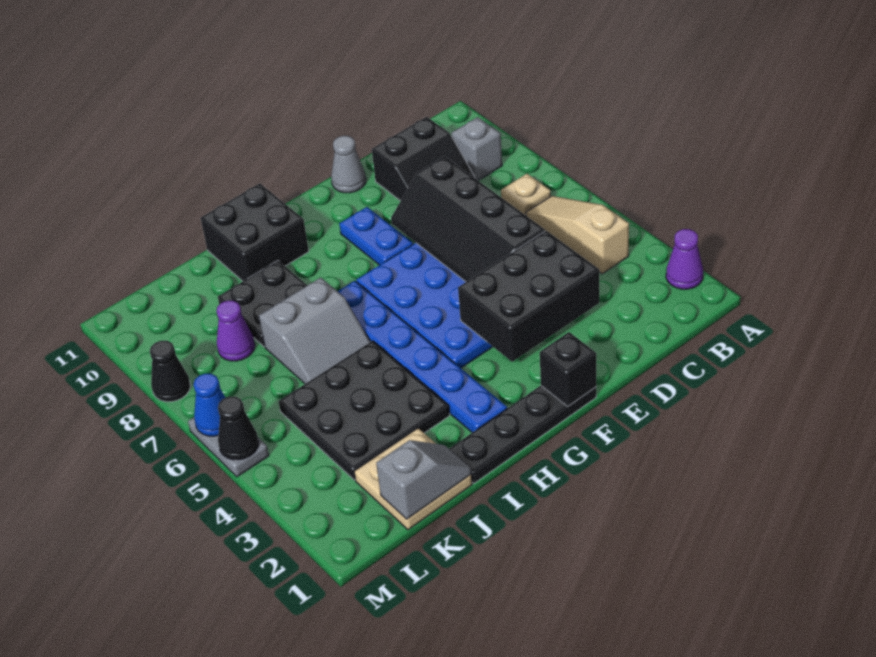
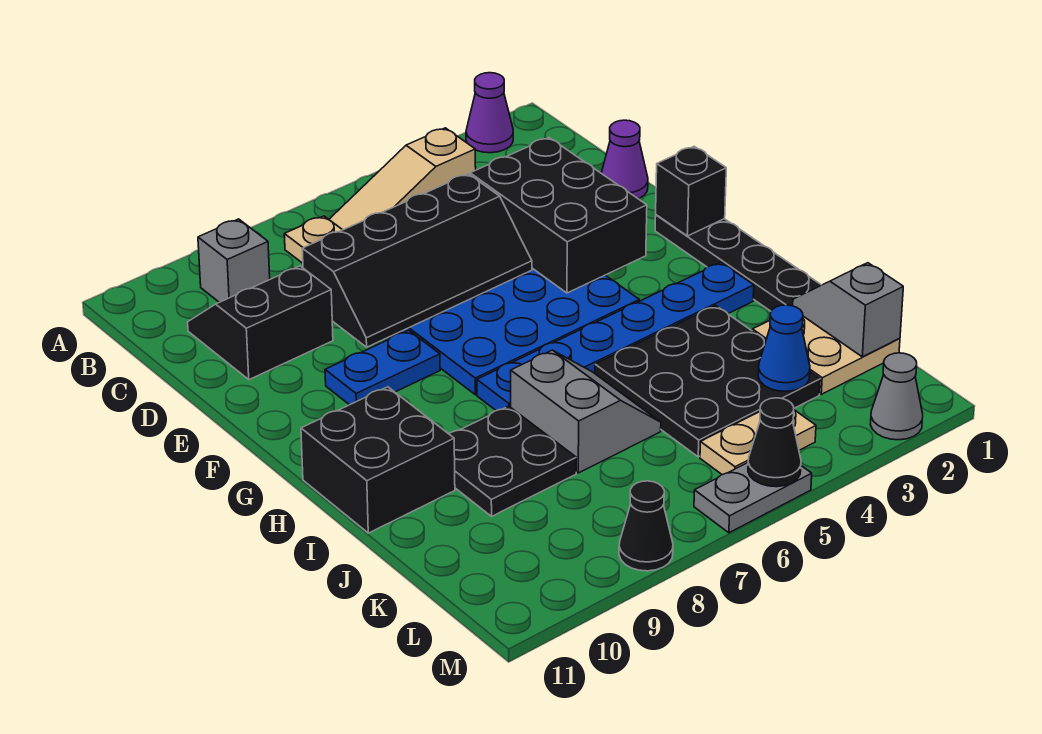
black 2x2 slope [372,117,475,201] -> black 2x2 slope turned to [188,266,333,380]
grey 1x1 cone [331,136,366,193] -> grey 1x1 cone moved to [870,353,923,440]
purple 1x1 cone [217,301,255,361] -> purple 1x1 cone moved to [601,120,648,199]
none -> tan 1x2 plate [700,410,816,475]
blue 1x1 cone [194,374,226,436] -> blue 1x1 cone moved to [758,305,810,391]

